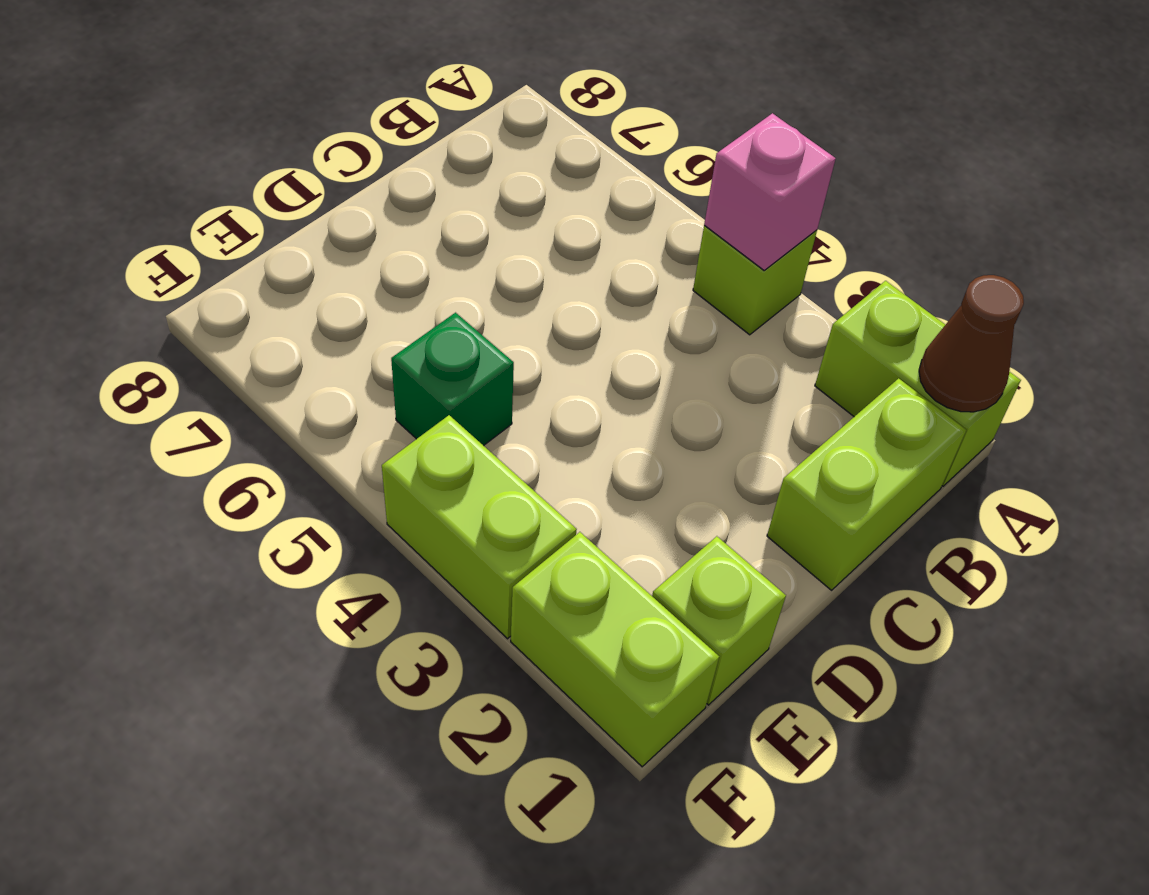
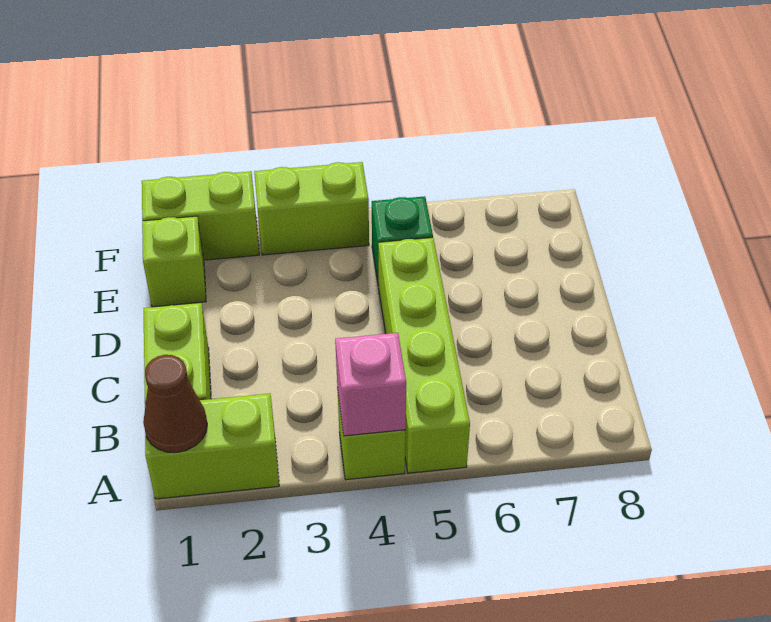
none -> lime 1x4 brick [378,238,470,473]

